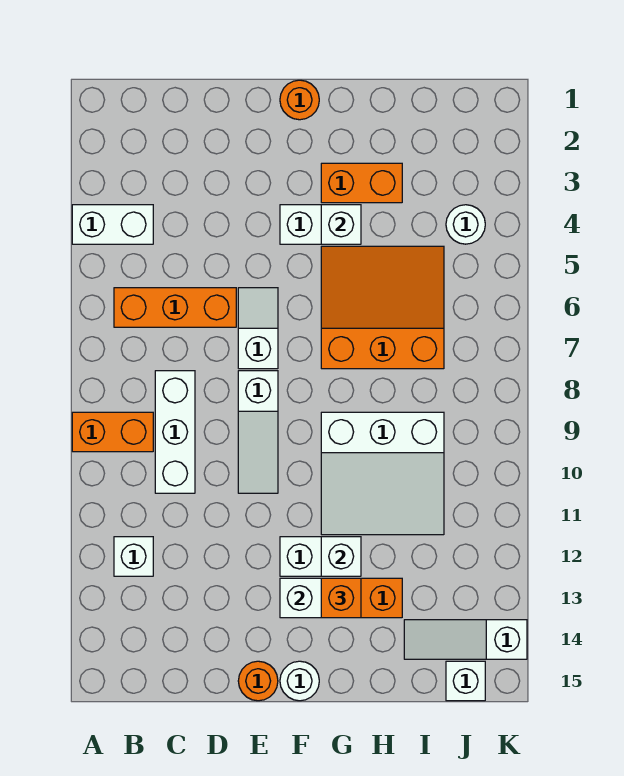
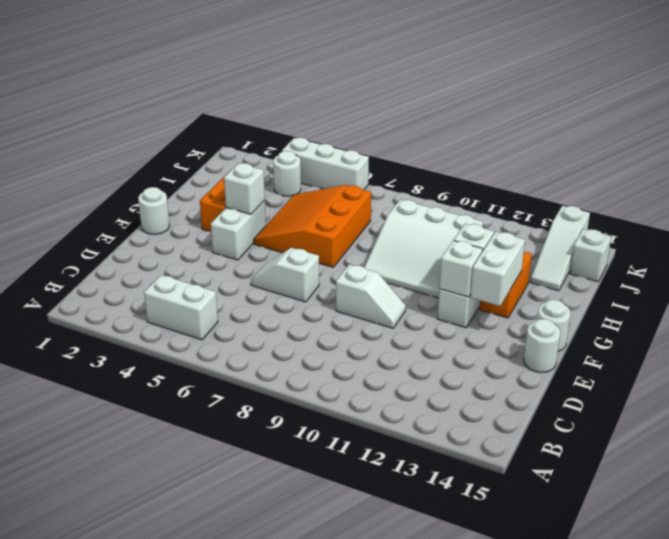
white 1x2 brick [72,205,153,244] -> white 1x2 brick turned to [144,275,218,340]
orange 1x2 brick [72,412,153,452] -> none
orange 1x3 brick [114,288,236,327] -> none
white 1x1 brick [114,537,153,576] -> white 1x1 brick moved to [439,240,483,297]
white 1x3 brick [155,371,195,493] -> white 1x3 brick moved to [282,138,369,190]
white 1x3 slope [238,371,278,493] -> white 1x2 slope [336,264,406,328]
orange 1x1 round brick [238,661,278,701] -> white 1x1 round brick [524,319,560,372]
orange 1x1 round brick [280,80,319,120] -> white 1x1 round brick [138,187,170,234]
white 3x3 slope [321,412,444,535] -> white 3x3 slope turned to [364,200,483,298]
orange 1x1 brick [321,578,361,618] -> none

